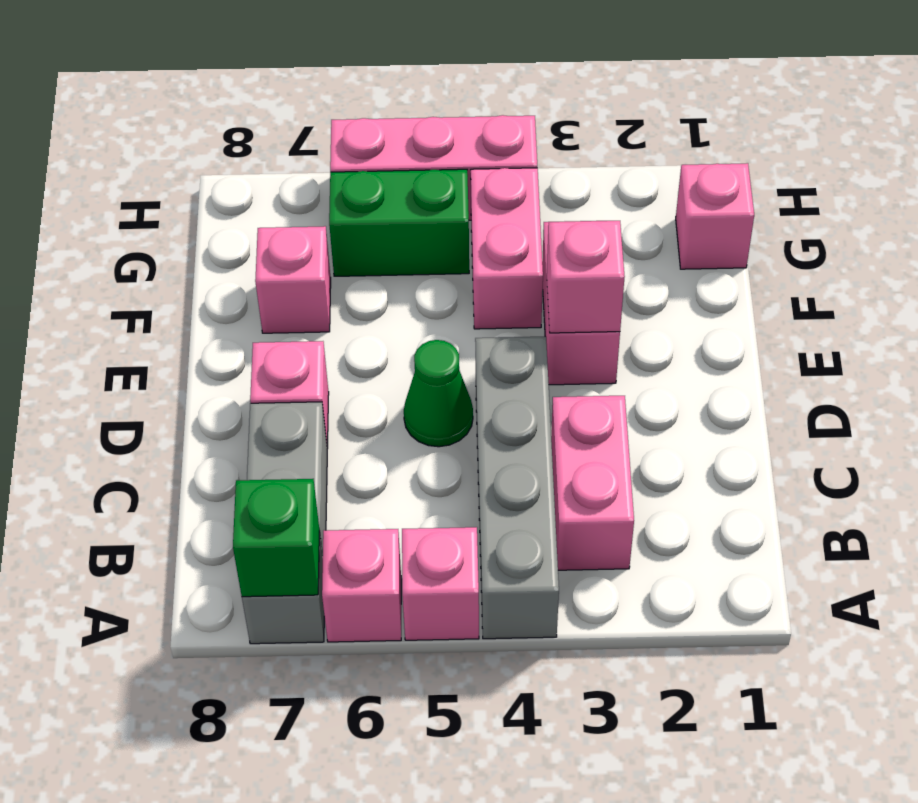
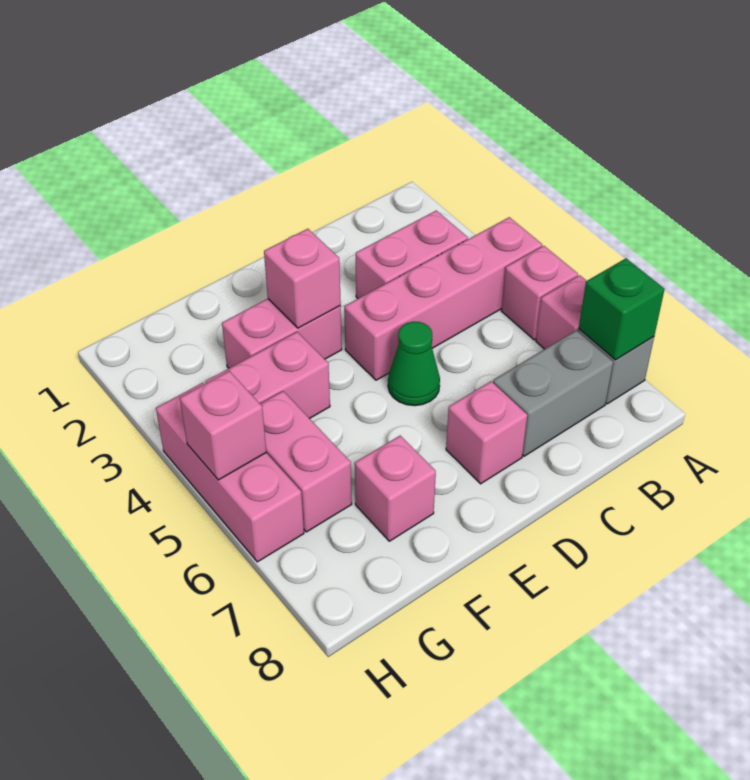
grey 1x4 brick [475,337,559,639] -> pink 1x4 brick [344,217,542,380]
pink 1x1 brick [676,163,754,269] -> pink 1x1 brick moved to [180,371,266,480]
green 1x2 brick [329,169,469,276] -> pink 1x2 brick [261,391,352,532]

